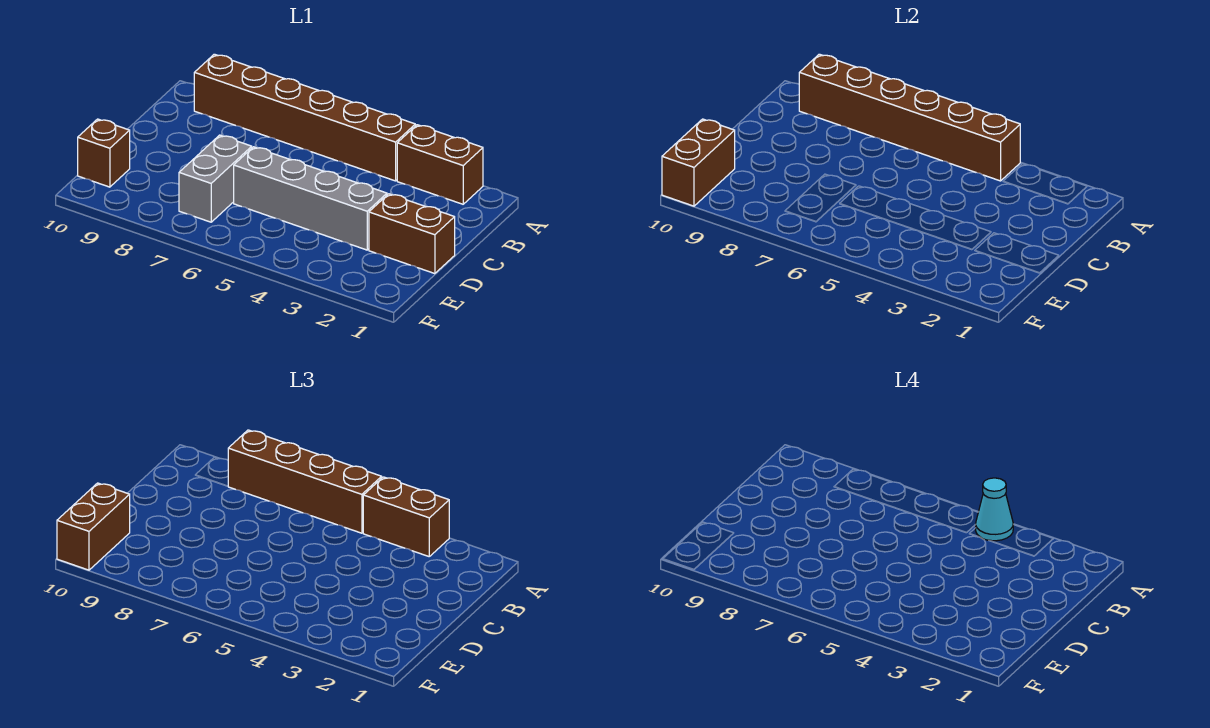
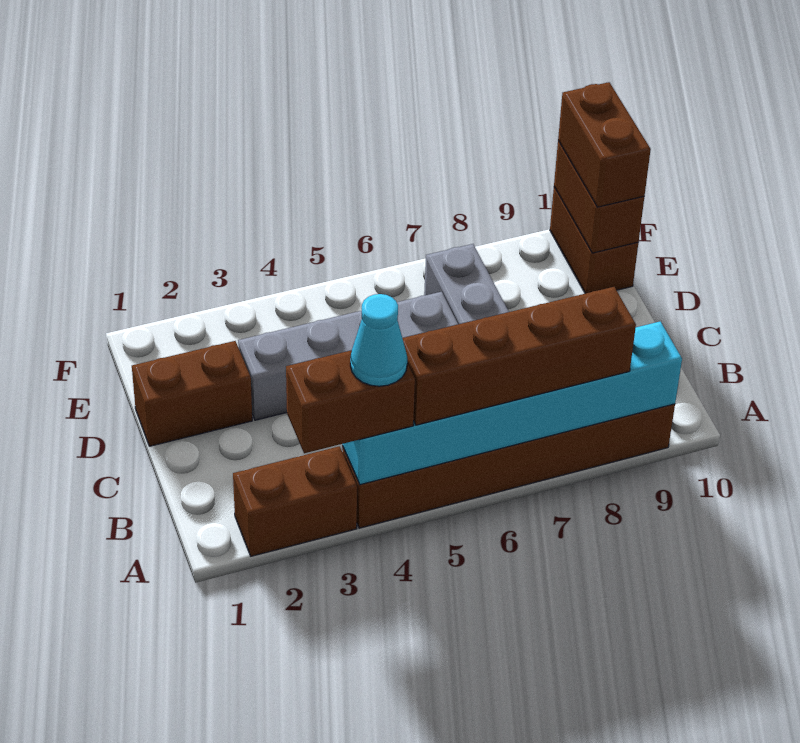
brown 1x6 brick [799,54,1020,181] -> cyan 1x6 brick [342,322,682,485]
brown 1x1 brick [78,119,130,187] -> brown 1x2 brick [550,187,638,294]

